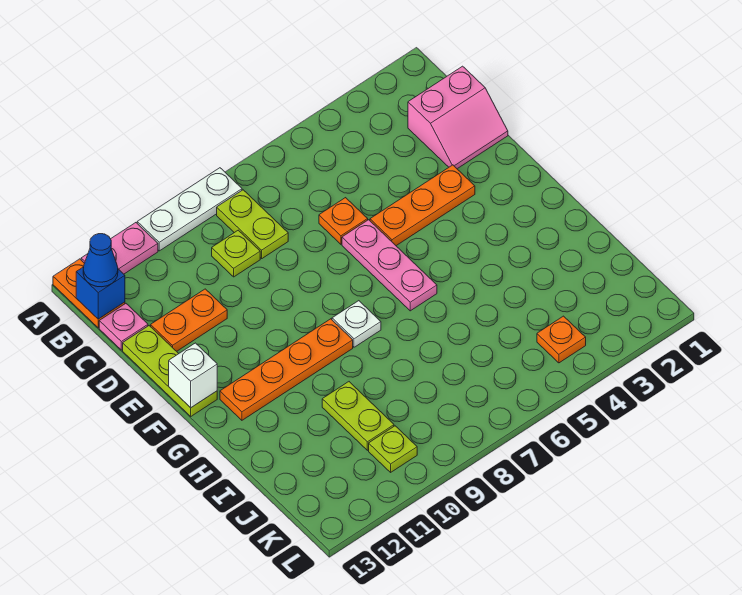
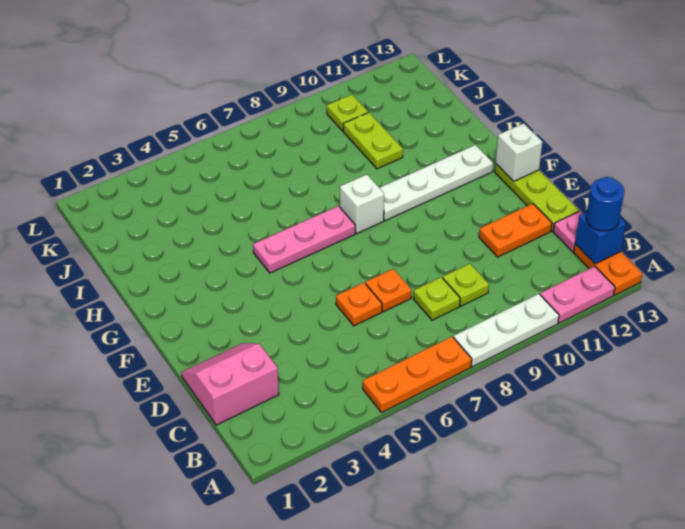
lime 1x2 plate [217,190,288,258] -> lime 1x1 plate [413,277,460,320]
blue 1x1 cone [83,234,118,287] -> blue 1x1 round brick [586,177,624,231]
orange 1x3 plate [370,165,475,246] -> orange 1x3 plate moved to [363,337,472,412]
pink 1x3 plate [342,220,437,311] -> pink 1x3 plate turned to [253,206,355,273]
white 1x1 plate [332,301,381,347] -> white 1x1 brick [340,175,384,233]
orange 1x4 plate [220,319,353,420] -> white 1x4 plate [380,145,493,221]
orange 1x1 plate [537,316,586,363] -> orange 1x1 plate moved to [366,269,412,312]

